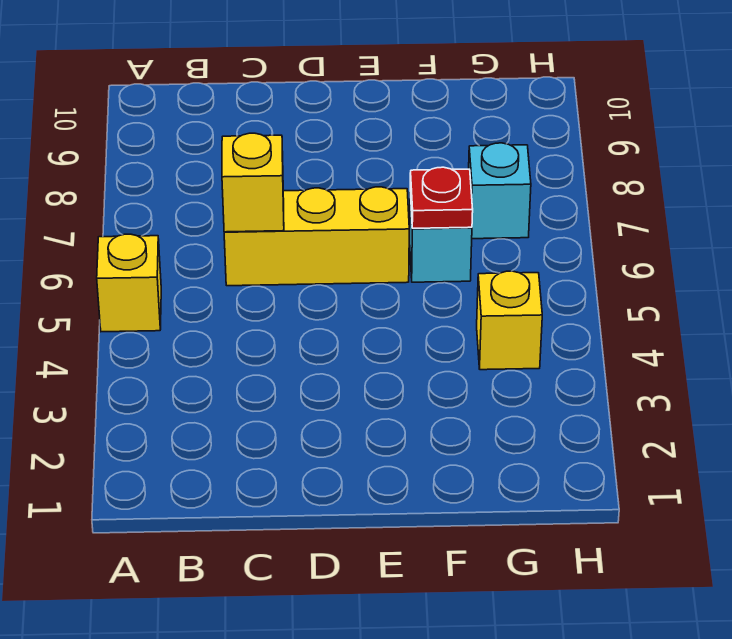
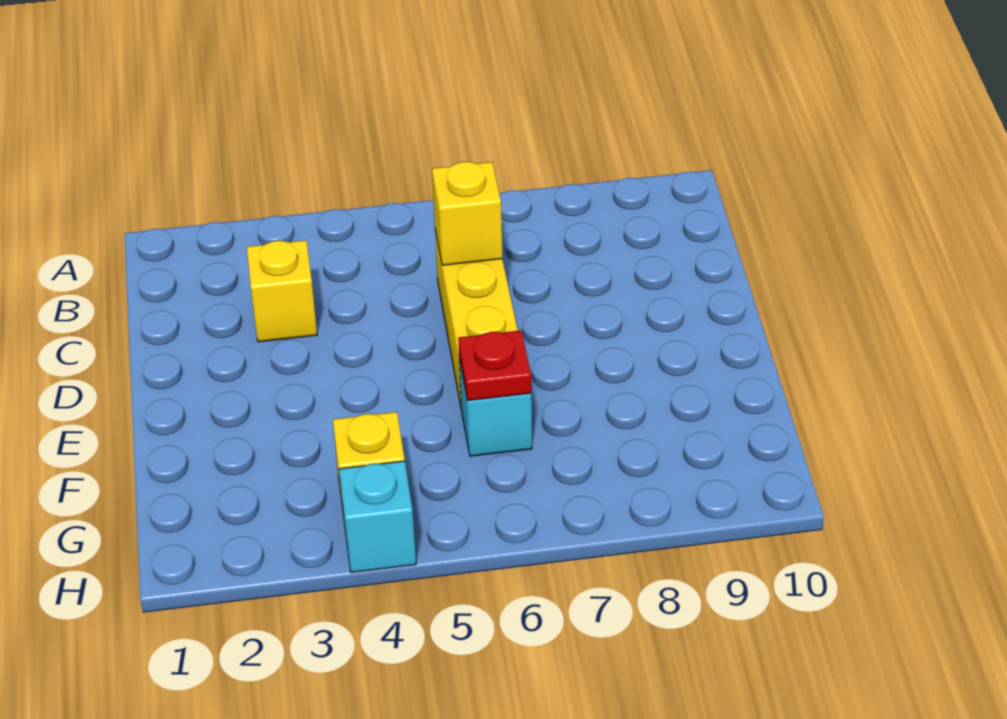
yellow 1x1 brick [97,234,161,332] -> yellow 1x1 brick moved to [247,240,317,342]
cyan 1x1 brick [469,143,531,239] -> cyan 1x1 brick moved to [339,461,416,573]

